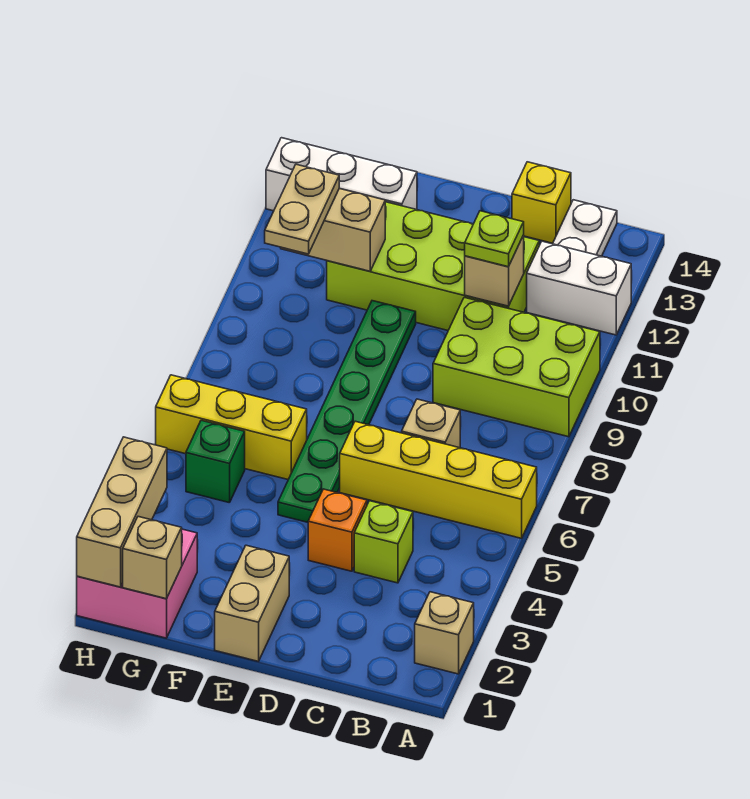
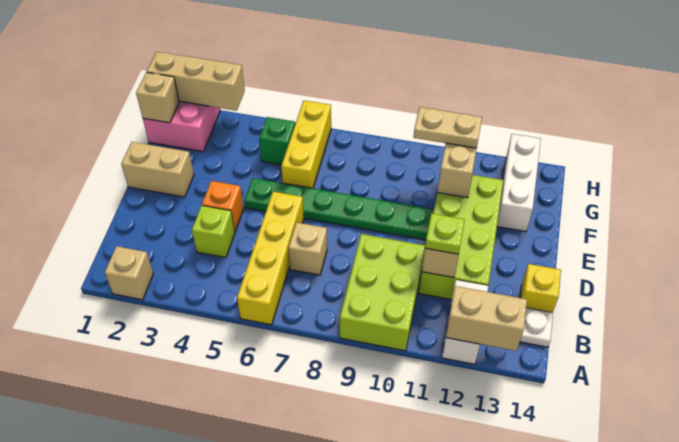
none -> tan 1x2 brick [446,286,527,351]

